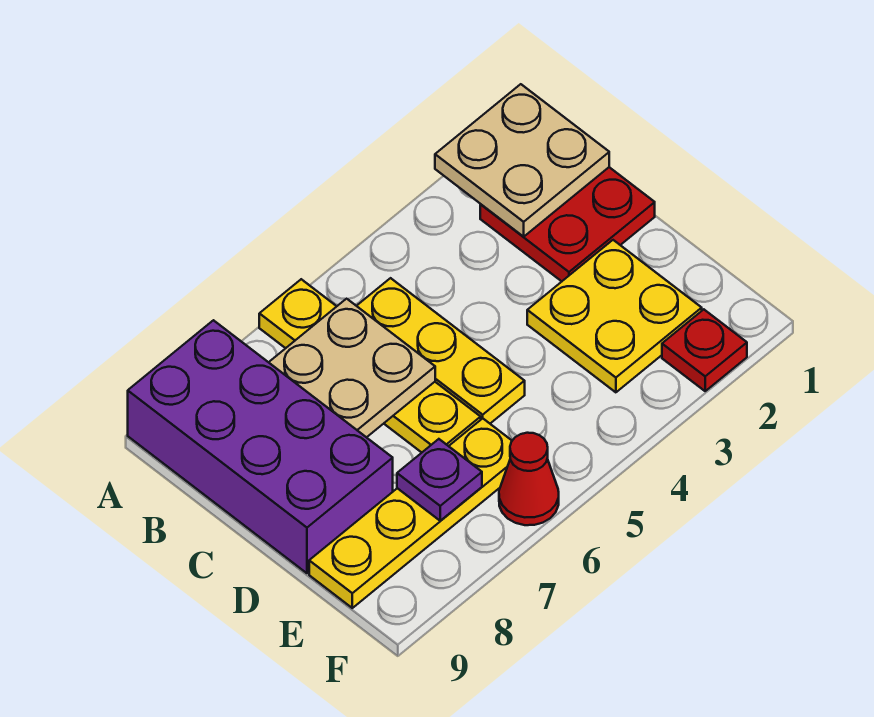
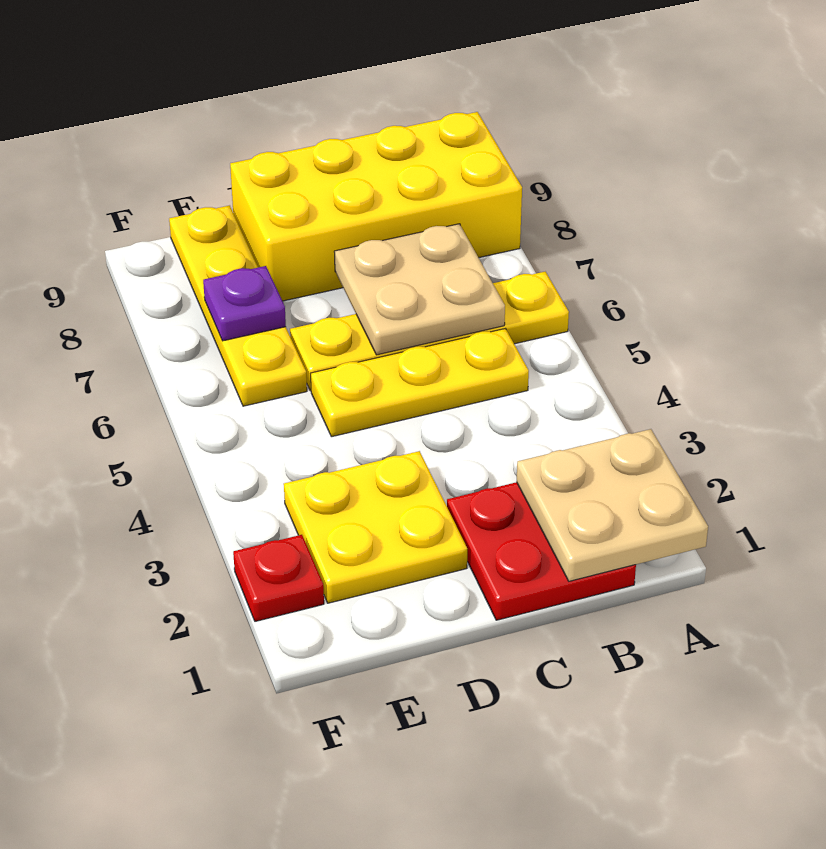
purple 2x4 brick [128,320,393,573] -> yellow 2x4 brick [230,112,522,301]
red 1x1 cone [499,433,559,525] -> none

